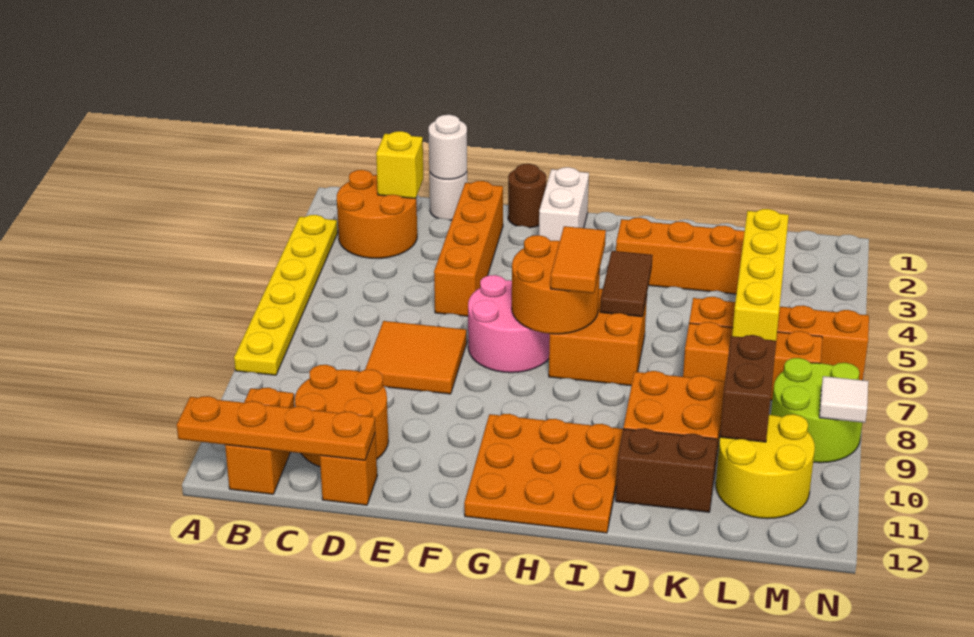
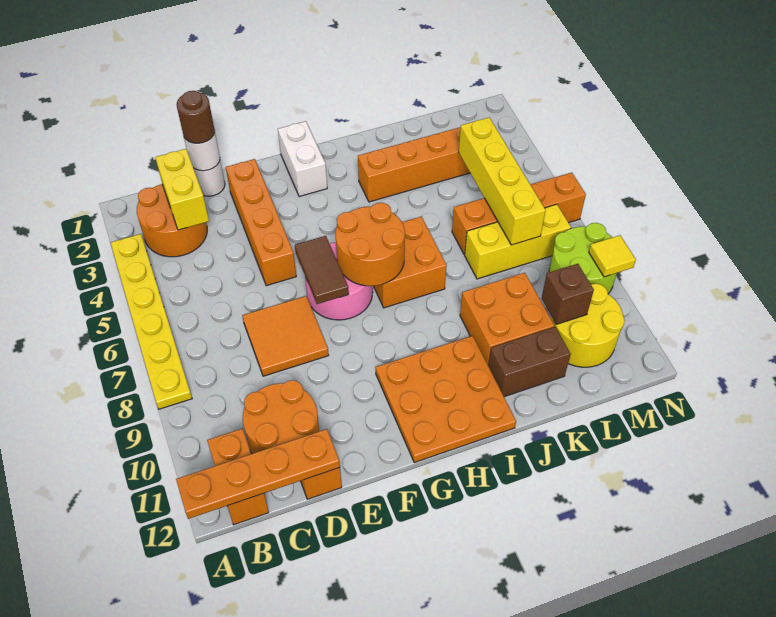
yellow 1x1 brick [376,131,423,199] -> yellow 1x2 brick [155,149,209,230]
brown 1x1 round brick [508,164,546,228] -> brown 1x1 round brick moved to [177,91,215,143]
orange 1x2 tile [551,226,606,293] -> none
brown 1x2 tile [600,251,653,317] -> brown 1x2 tile moved to [295,236,349,304]
orange 1x3 brick [683,322,822,400] -> yellow 1x3 brick [465,204,571,279]
brown 1x2 brick [720,335,776,442] -> brown 1x1 brick [541,264,594,324]
white 1x1 tile [819,376,868,423] -> yellow 1x1 tile [589,235,636,277]

